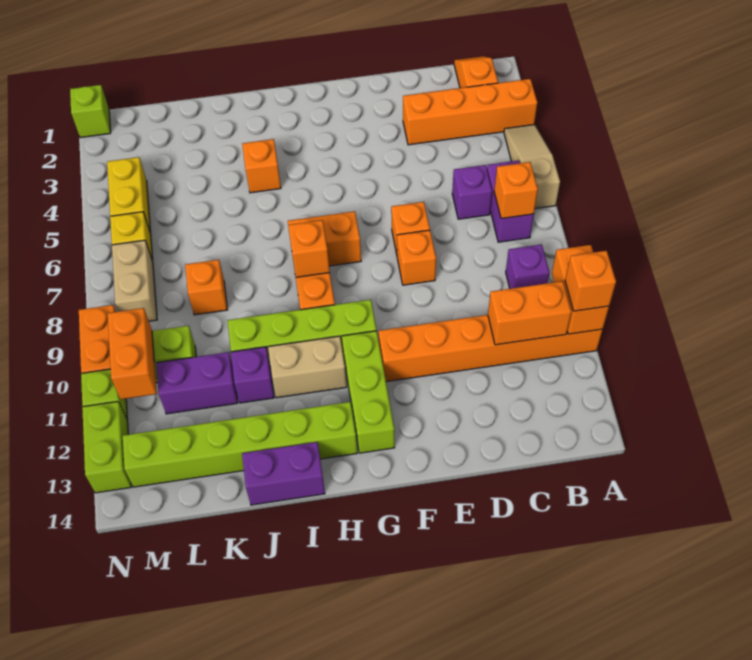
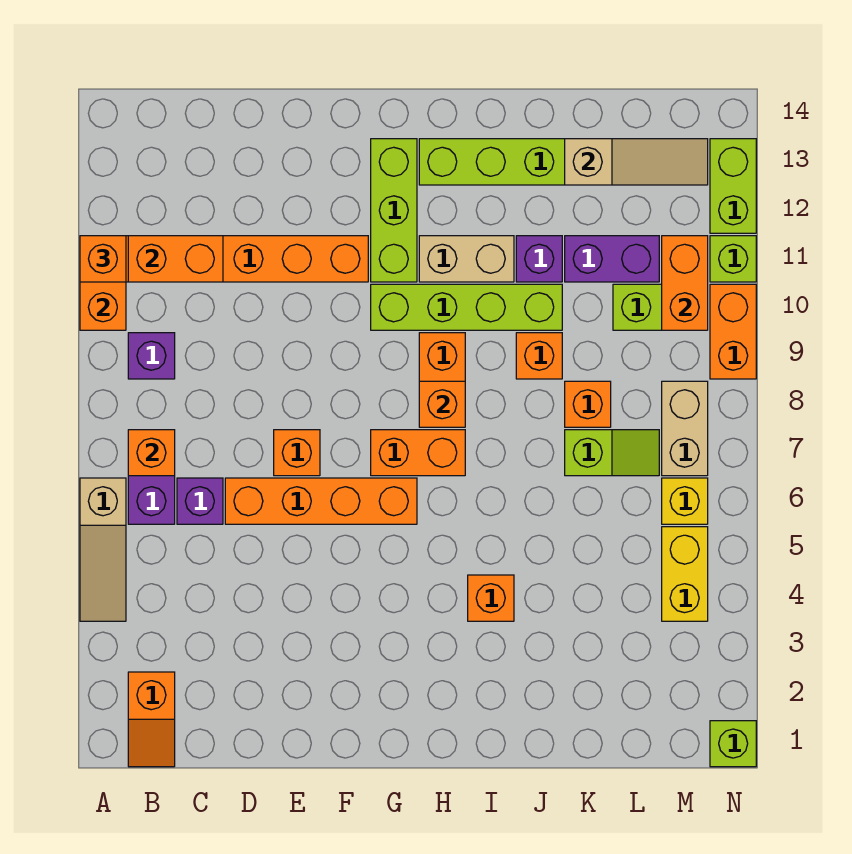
orange 1x4 brick [403,79,537,145] -> orange 1x4 brick moved to [225,478,417,524]
orange 1x1 brick [397,230,436,285] -> orange 1x1 brick moved to [516,333,562,379]
purple 1x2 brick [242,442,325,505] -> none
none -> lime 1x2 slope [565,430,659,476]
none -> tan 1x3 slope [565,139,708,185]

